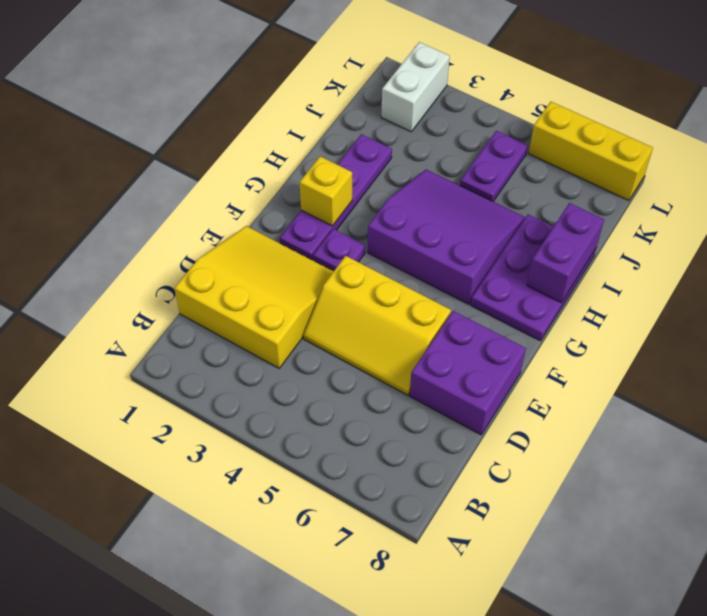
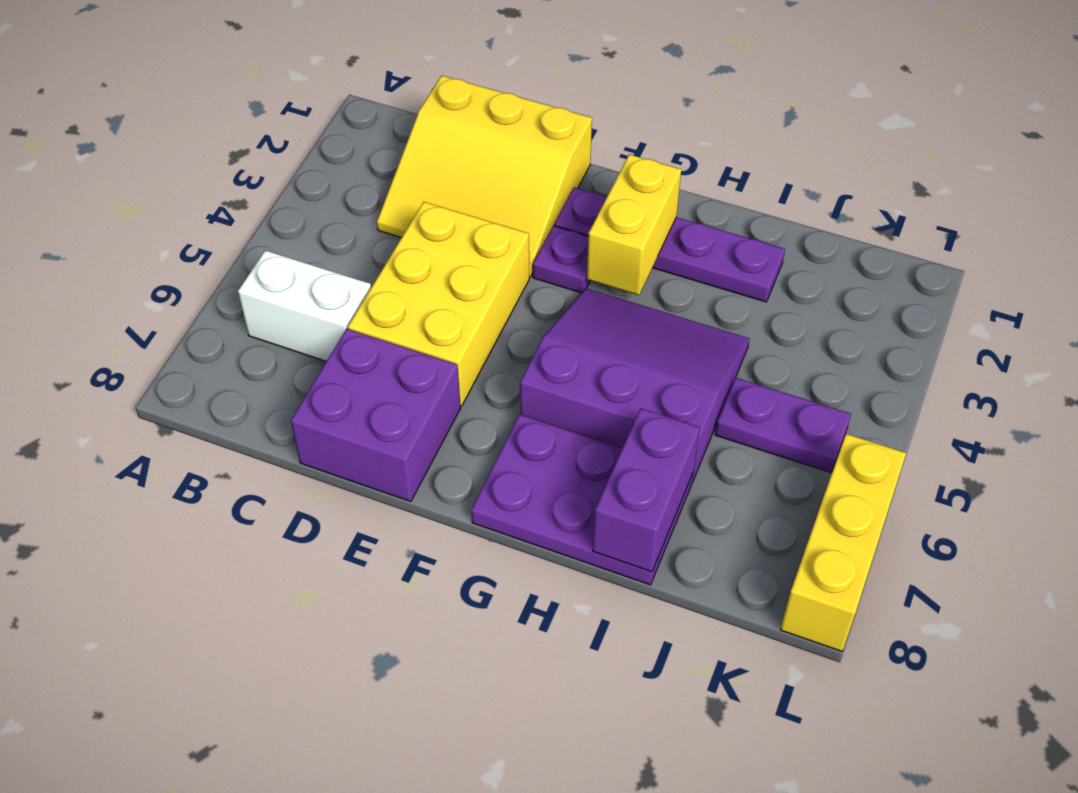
yellow 3x3 slope [174,226,334,368] -> yellow 3x3 slope turned to [377,76,592,277]
yellow 2x3 slope [303,256,451,395] -> yellow 2x3 brick [348,202,529,406]
yellow 1x1 brick [300,156,352,226] -> yellow 1x2 brick [587,154,681,295]
purple 3x3 slope [368,169,525,304] -> purple 3x3 slope turned to [520,288,750,482]
purple 1x2 brick [527,203,604,302] -> purple 1x2 brick turned to [593,408,700,572]
white 1x2 brick [381,42,450,132] -> white 1x2 brick moved to [238,250,371,361]

